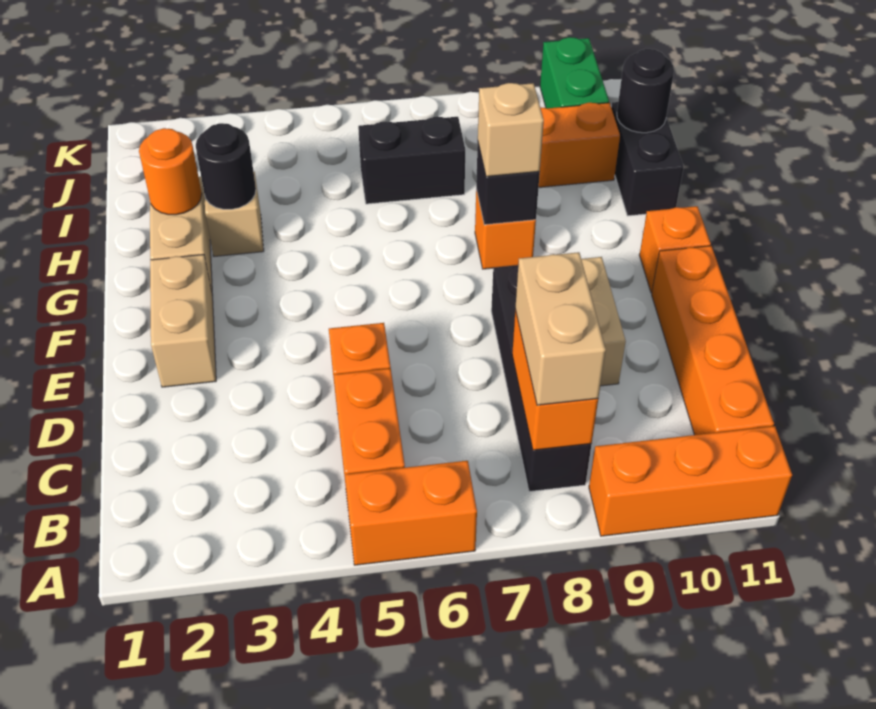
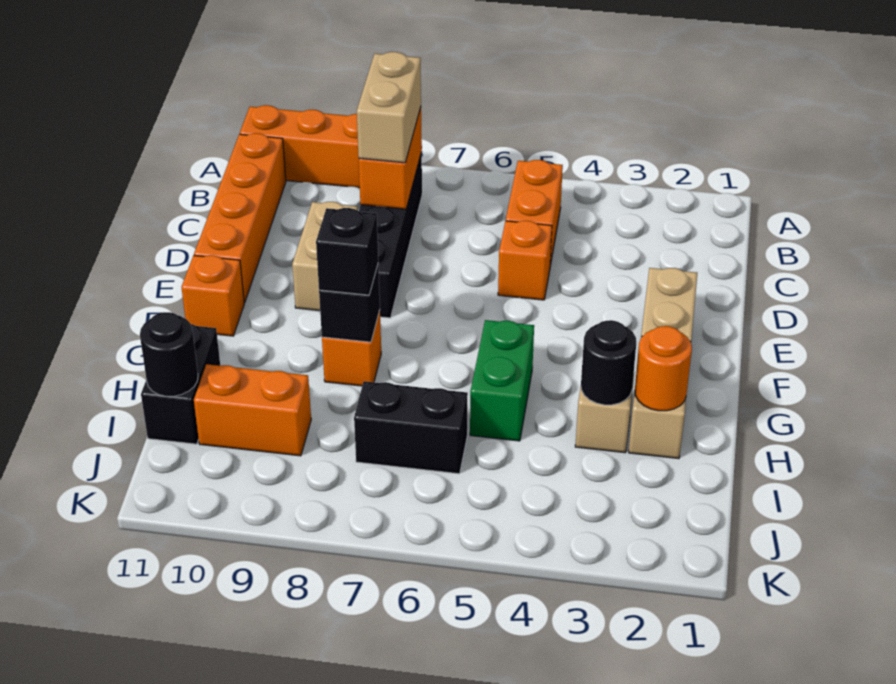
orange 1x2 brick [345,461,477,565] -> none
tan 1x1 brick [478,83,544,177] -> black 1x1 brick [316,208,378,295]
green 1x2 brick [540,37,609,108] -> green 1x2 brick moved to [470,320,534,441]

